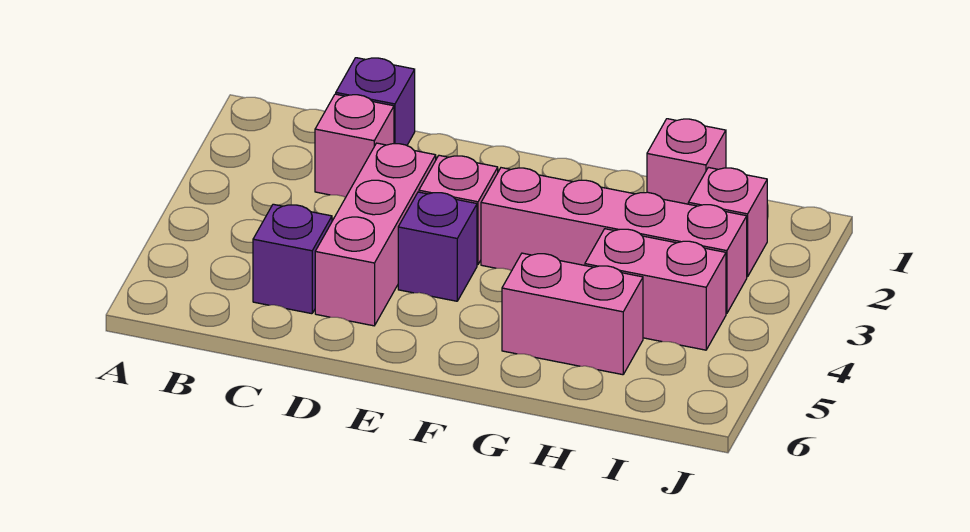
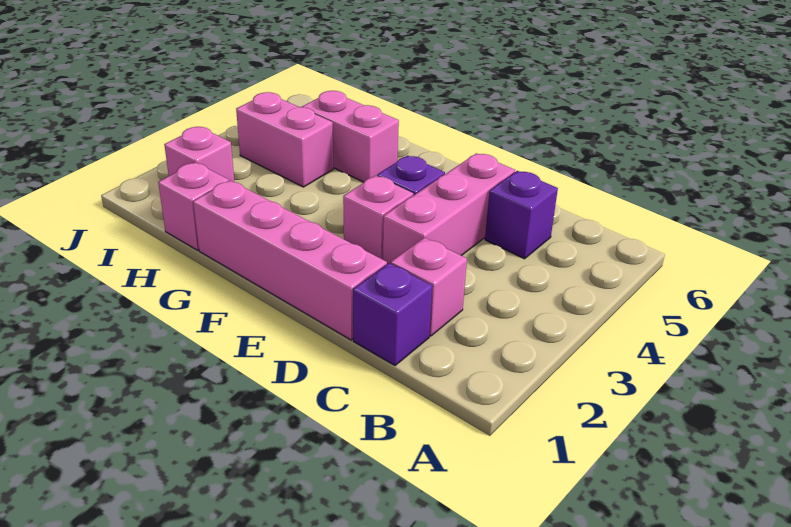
pink 1x4 brick [481,168,747,313] -> pink 1x4 brick moved to [193,180,387,340]

